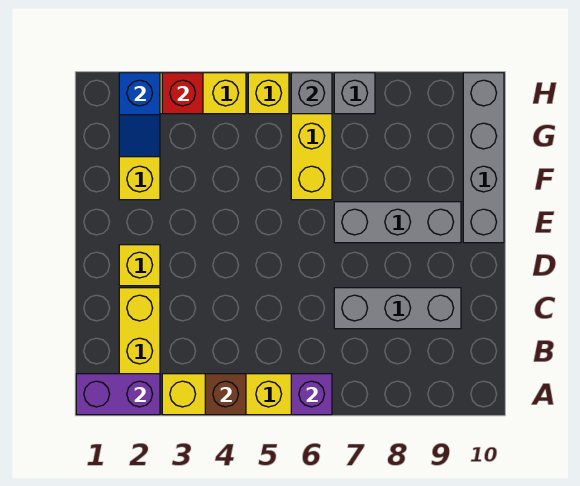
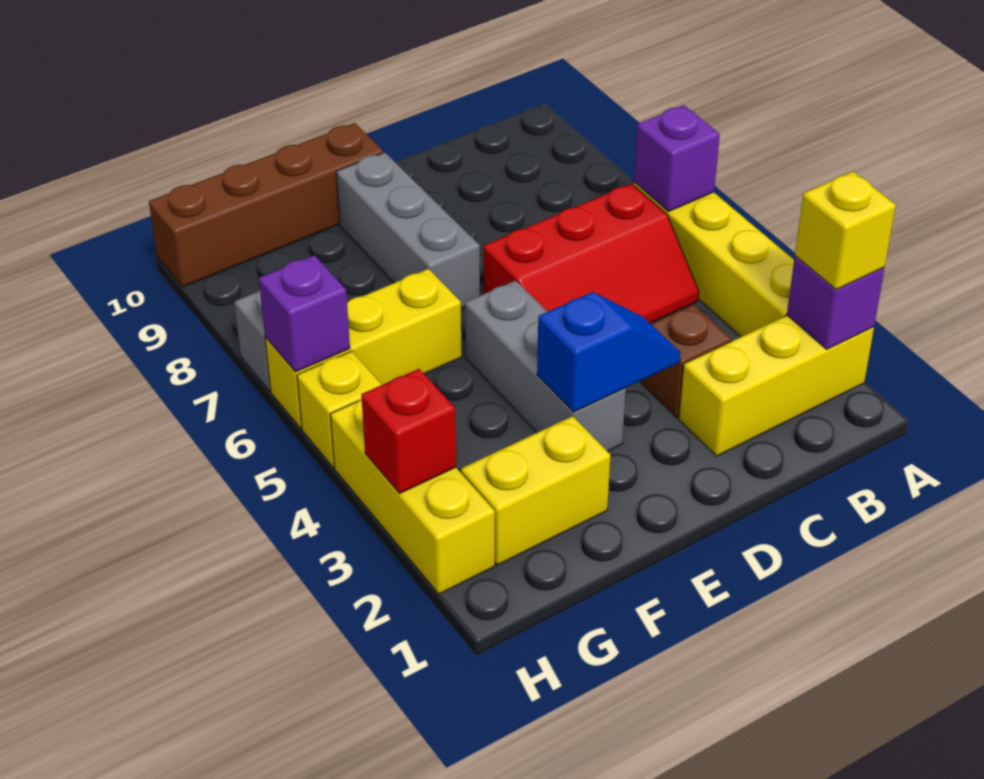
purple 1x2 brick [76,374,160,415] -> purple 1x1 brick [787,256,885,349]
brown 1x1 brick [205,374,246,415] -> brown 1x1 brick moved to [640,305,731,418]
none -> red 2x3 slope [484,184,699,323]
grey 1x3 brick [334,288,461,329] -> grey 1x3 brick moved to [465,281,626,451]
yellow 1x1 brick [119,245,160,286] -> yellow 1x1 brick moved to [795,171,896,290]
grey 1x4 brick [463,73,504,243] -> brown 1x4 brick [149,123,383,287]
blue 1x2 slope [119,73,160,157] -> blue 1x2 slope moved to [537,292,680,412]
grey 1x1 brick [291,73,332,114] -> purple 1x1 brick [259,255,350,372]

